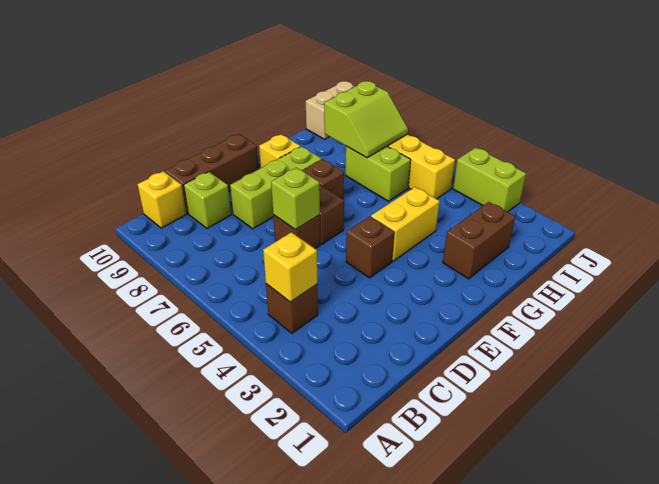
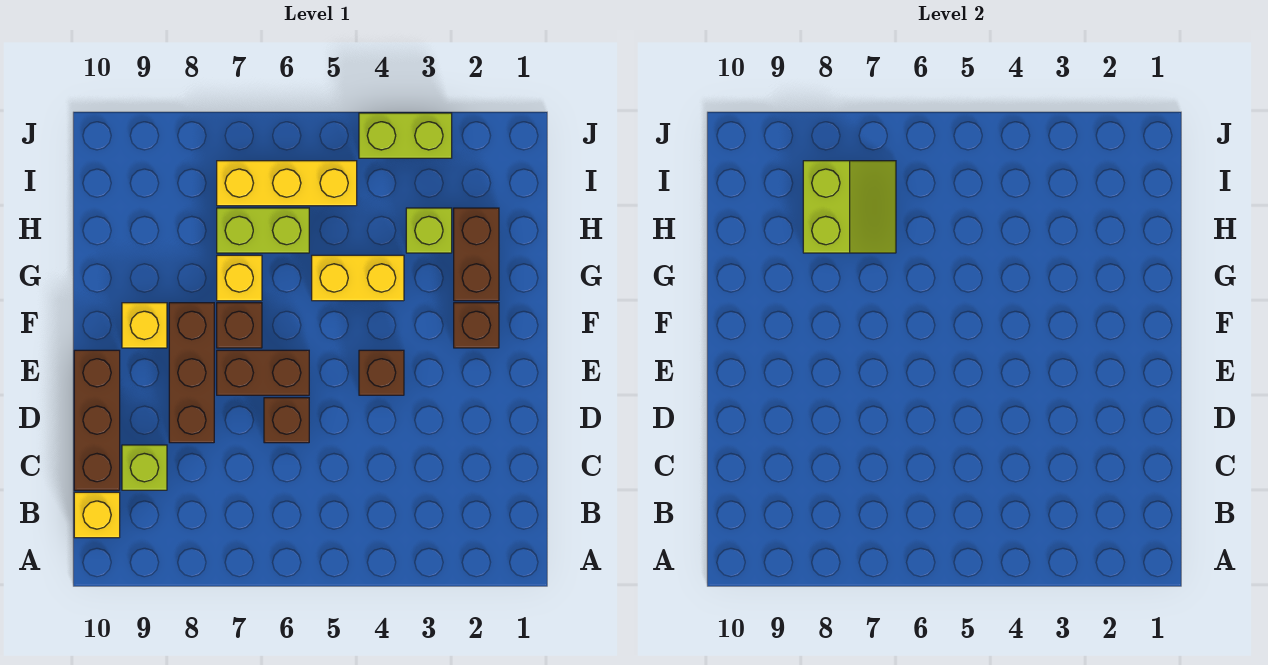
brown 1x1 brick [266,284,318,333] -> brown 1x1 brick moved to [454,303,499,348]
yellow 1x1 brick [263,232,317,302] -> yellow 1x1 brick moved to [217,255,262,301]
lime 1x1 brick [271,168,320,230] -> lime 1x1 brick moved to [406,208,452,253]
lime 1x3 brick [230,147,322,229] -> brown 1x3 brick [169,303,214,443]
yellow 1x2 brick [371,187,439,261] -> yellow 1x2 brick turned to [312,255,404,301]
tan 1x2 brick [306,81,355,139] -> none

